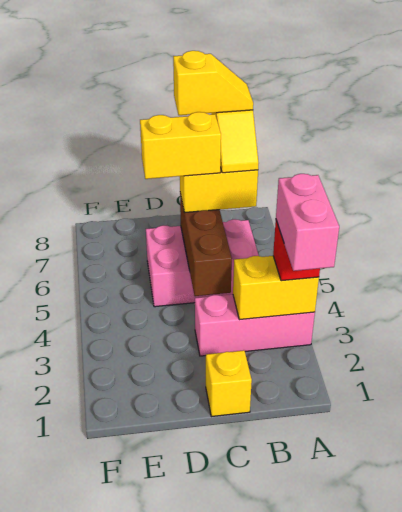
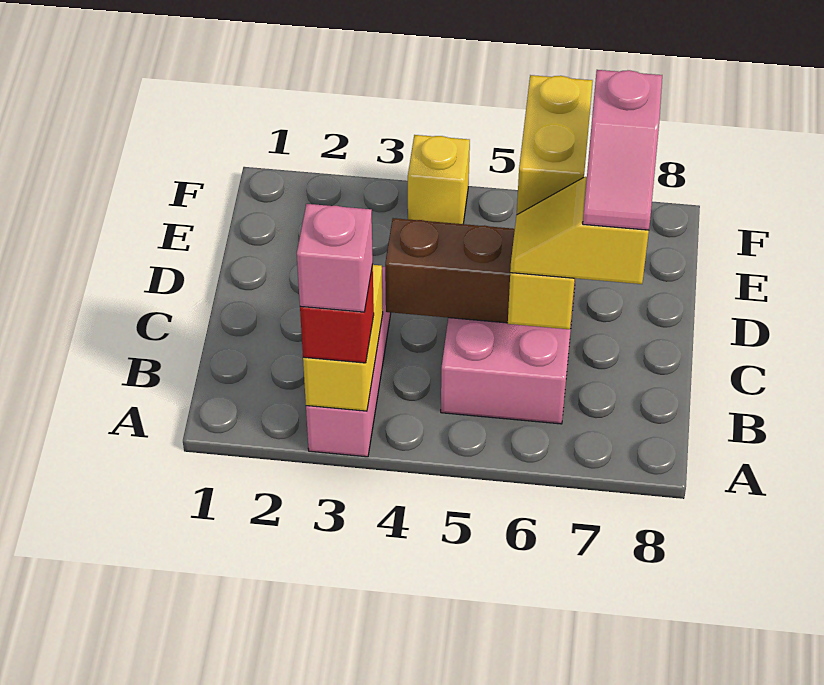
pink 1x2 brick [276,174,339,271] -> pink 1x1 brick [297,204,373,312]
yellow 1x2 slope [173,51,253,115] -> pink 1x2 slope [583,70,662,230]
yellow 1x1 brick [206,350,252,417] -> yellow 1x1 brick moved to [408,135,470,224]

